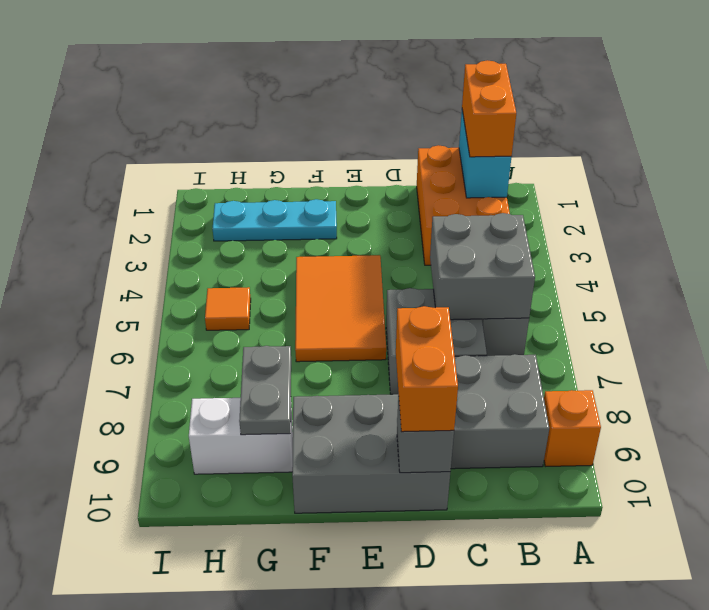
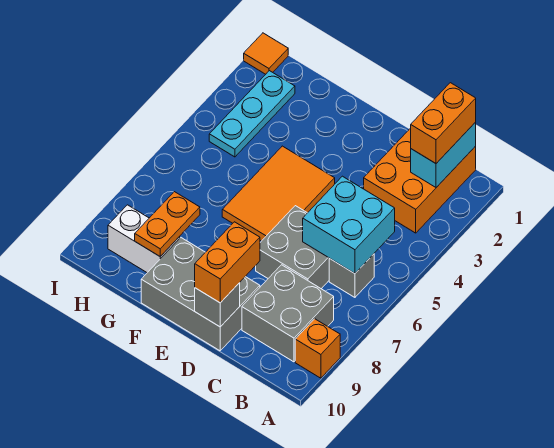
grey 2x2 brick [430,213,535,320] -> cyan 2x2 brick [303,176,395,274]
cyan 1x3 plate [213,199,337,241] -> cyan 1x3 plate turned to [209,71,295,157]
grey 1x2 plate [239,346,291,435] -> orange 1x2 plate [135,192,200,256]
orange 1x1 tile [205,287,251,330] -> orange 1x1 tile moved to [244,33,288,74]

